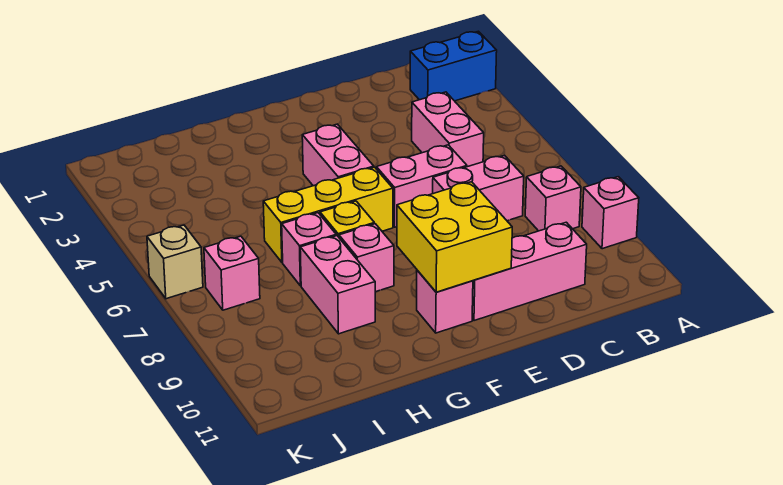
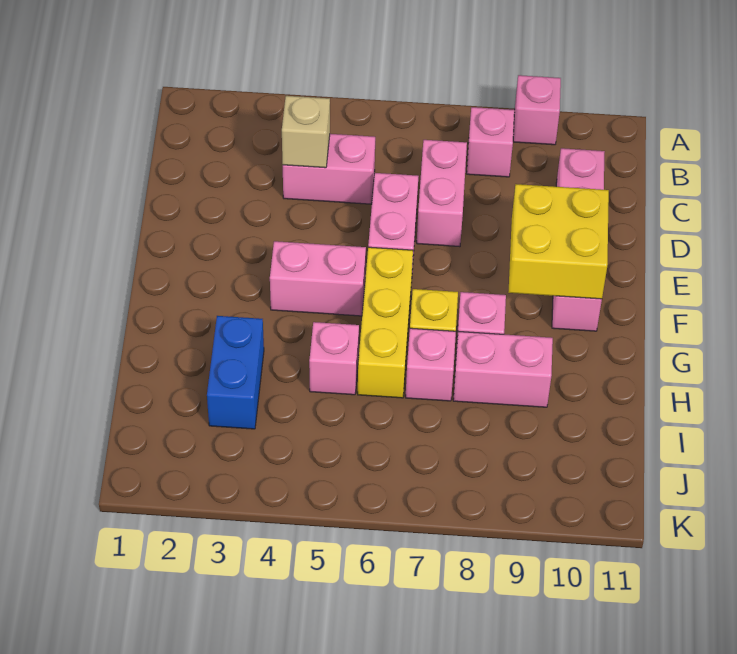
blue 1x2 brick [410,31,497,101] -> blue 1x2 brick moved to [207,316,264,429]
pink 1x1 brick [204,236,260,310] -> pink 1x1 brick moved to [309,322,359,395]
tan 1x1 brick [147,225,203,299] -> tan 1x1 brick moved to [282,96,330,168]

